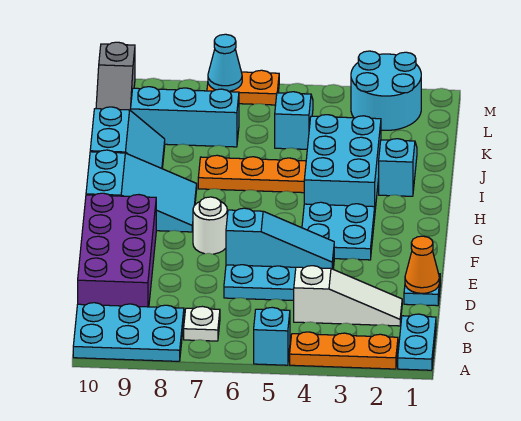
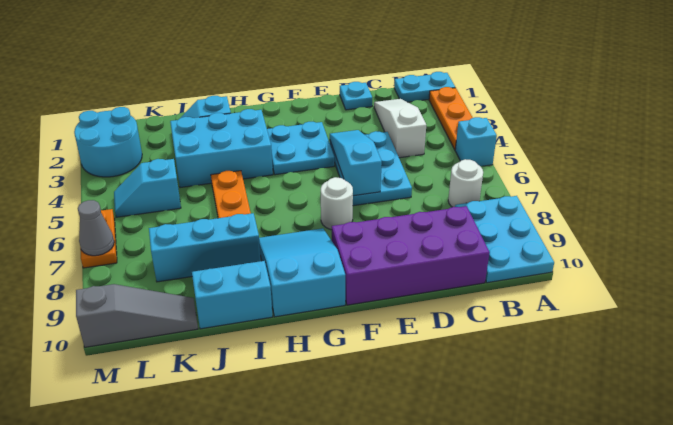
white 1x1 plate [184,306,220,341] -> white 1x1 round brick [448,159,483,207]
orange 1x1 cone [405,236,439,293] -> none
cyan 1x3 brick [130,87,239,147] -> cyan 1x3 brick turned to [149,213,261,282]
cyan 1x1 cone [208,34,242,91] -> grey 1x1 cone [78,200,114,256]

